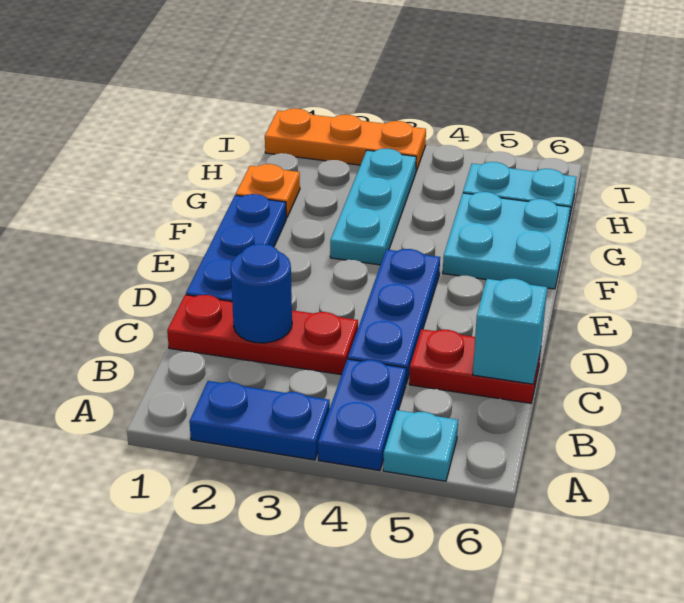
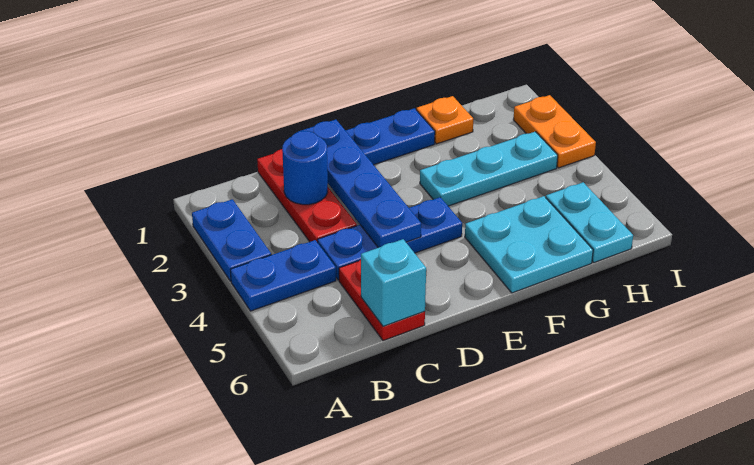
cyan 1x1 plate [383,410,458,481] -> none
none -> blue 1x4 plate [298,120,421,248]
orange 1x3 plate [265,108,426,171] -> orange 1x2 plate [513,95,596,168]

